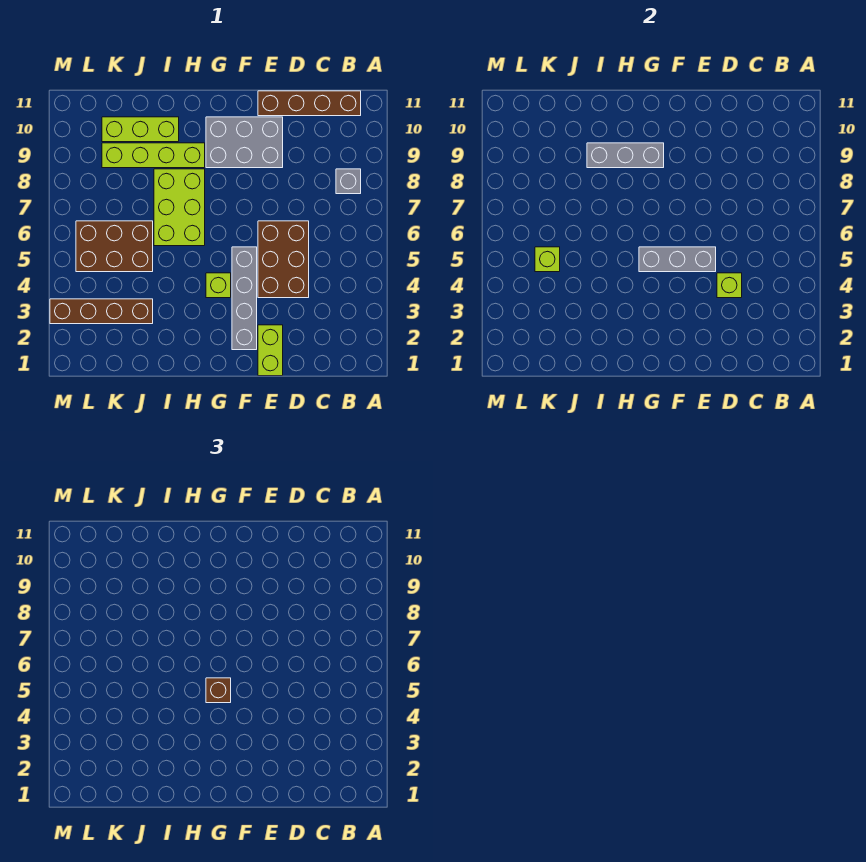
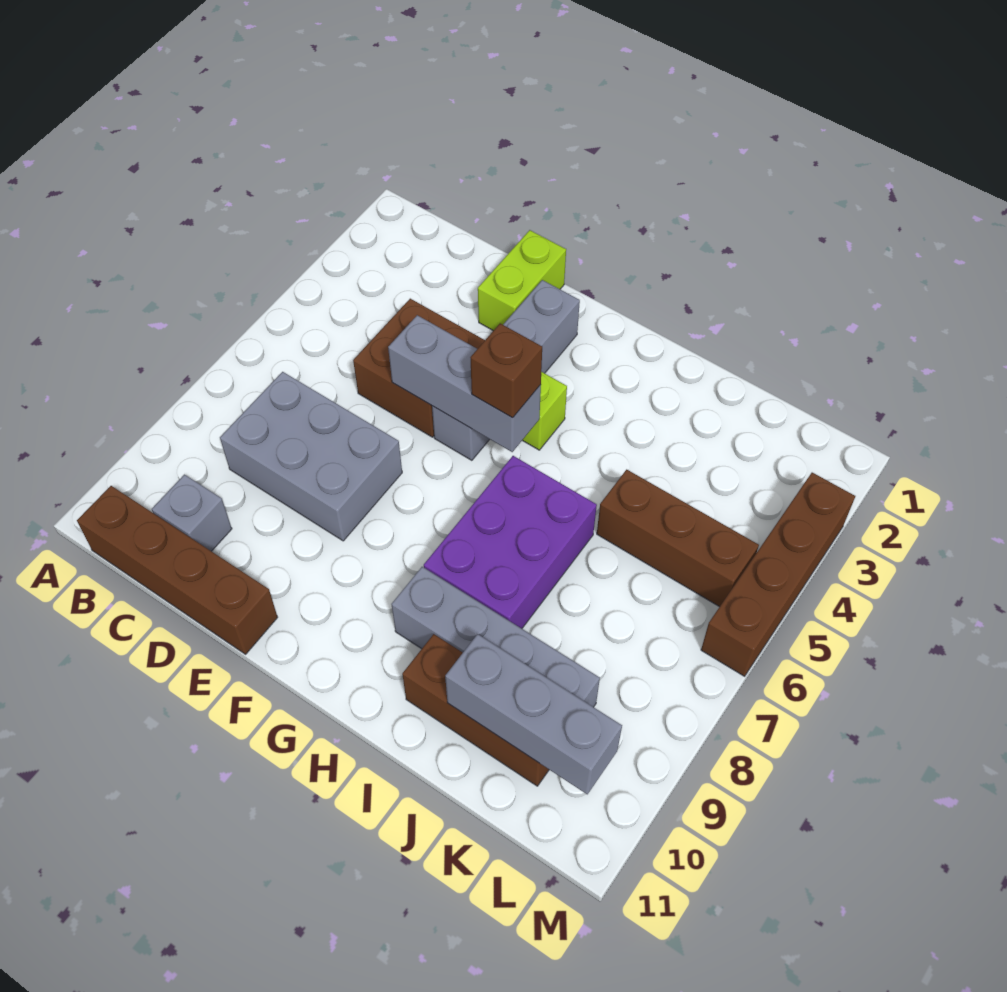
grey 1x1 brick [336,169,361,194] -> grey 1x1 brick moved to [152,475,232,551]
brown 2x3 brick [258,221,309,298] -> brown 2x2 brick [353,299,485,437]
lime 1x1 brick [717,273,742,298] -> none
grey 2x3 brick [206,117,283,168] -> grey 2x3 brick moved to [220,372,402,541]
grey 1x3 brick [587,143,664,168] -> grey 1x3 brick moved to [445,634,622,794]
lime 2x3 brick [154,169,205,246] -> purple 2x3 brick [424,456,597,629]
lime 1x4 brick [102,143,205,168] -> grey 1x4 brick [391,567,600,707]
lime 1x3 brick [102,117,179,142] -> brown 1x3 brick [402,634,549,786]
brown 1x4 brick [50,299,153,324] -> brown 1x4 brick turned to [701,473,855,676]
brown 2x3 brick [76,221,153,272] -> brown 1x3 brick [597,470,759,607]
lime 1x1 brick [535,247,560,272] -> none

